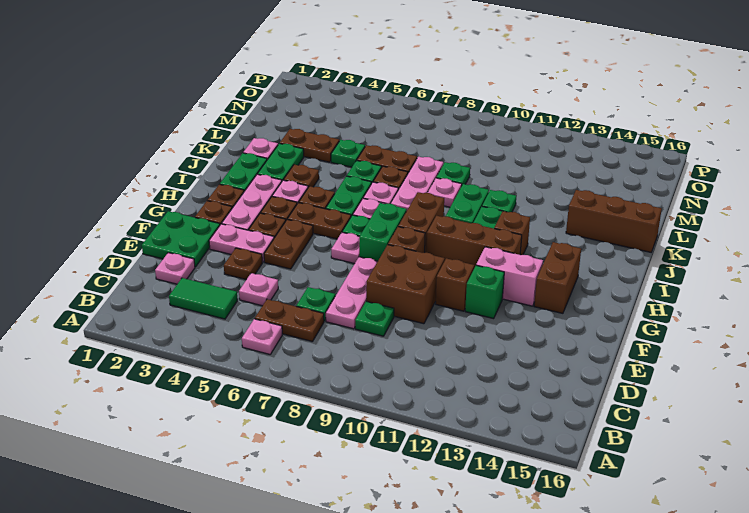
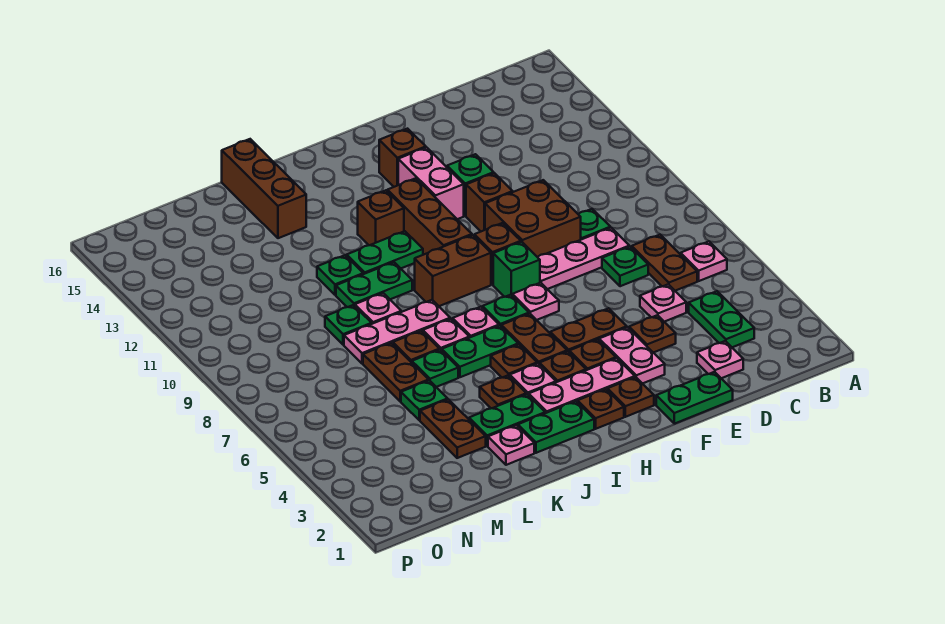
green 1x2 tile [169,278,238,319] -> green 1x2 plate [689,291,754,347]
green 2x2 plate [142,211,220,267] -> green 1x2 plate [656,372,733,424]
green 1x2 brick [359,203,407,261] -> green 1x1 brick [493,242,540,297]
brown 1x2 brick [534,242,581,313] -> brown 1x1 brick [379,129,426,187]

